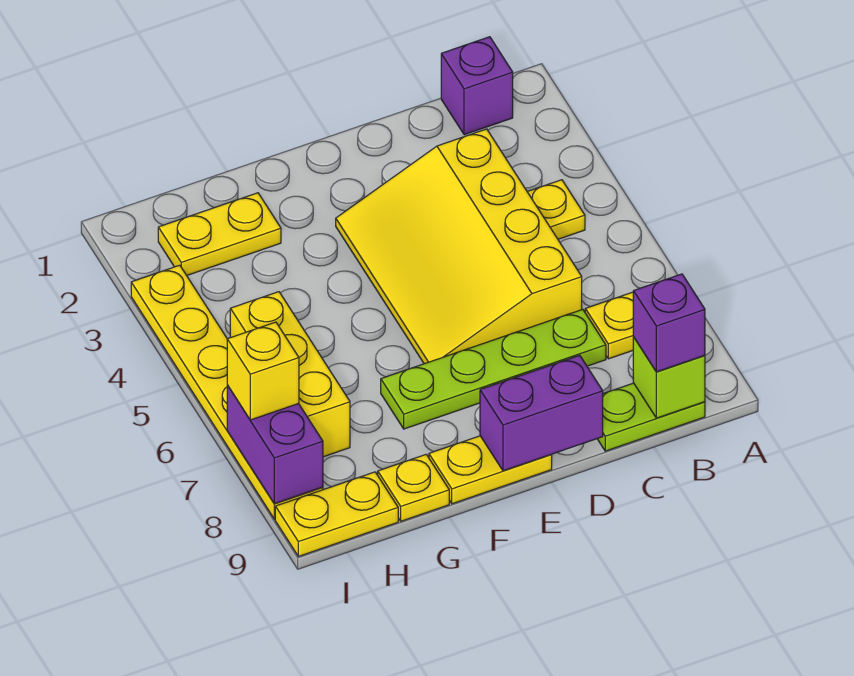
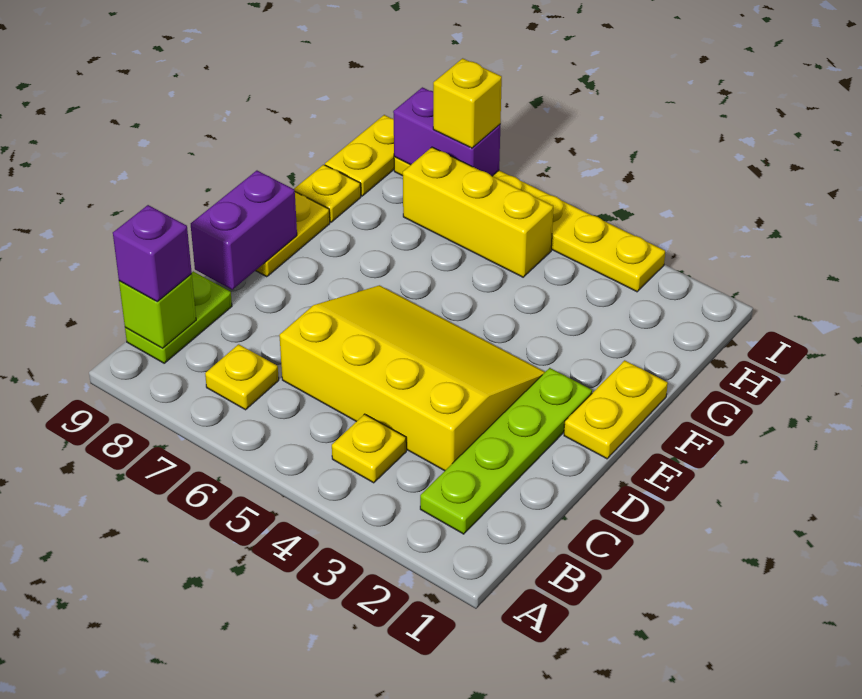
purple 1x1 brick [441,37,513,135] -> none
lime 1x4 plate [381,309,606,429] -> lime 1x4 plate moved to [420,368,592,534]
yellow 1x2 plate [158,193,281,275] -> yellow 1x2 plate moved to [564,360,668,459]

